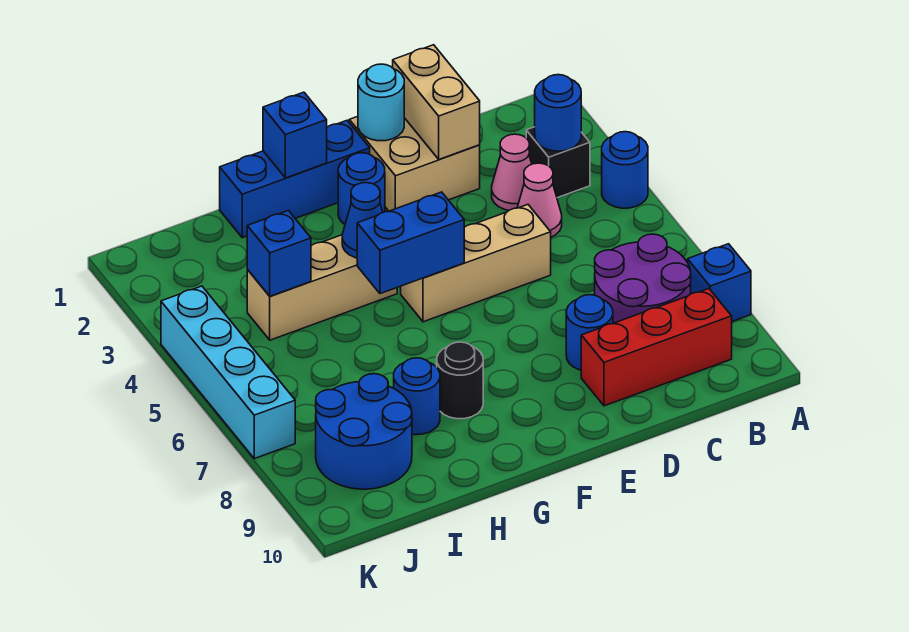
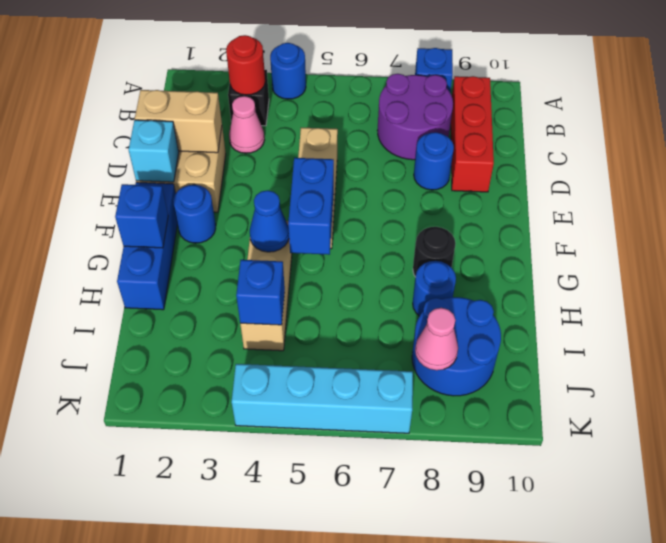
blue 1x1 round brick [535,75,581,151] -> red 1x1 round brick [226,35,265,95]
pink 1x1 cone [517,163,562,237] -> pink 1x1 cone moved to [415,308,458,370]
cyan 1x1 round brick [358,64,404,141] -> cyan 1x1 brick [129,120,179,182]

